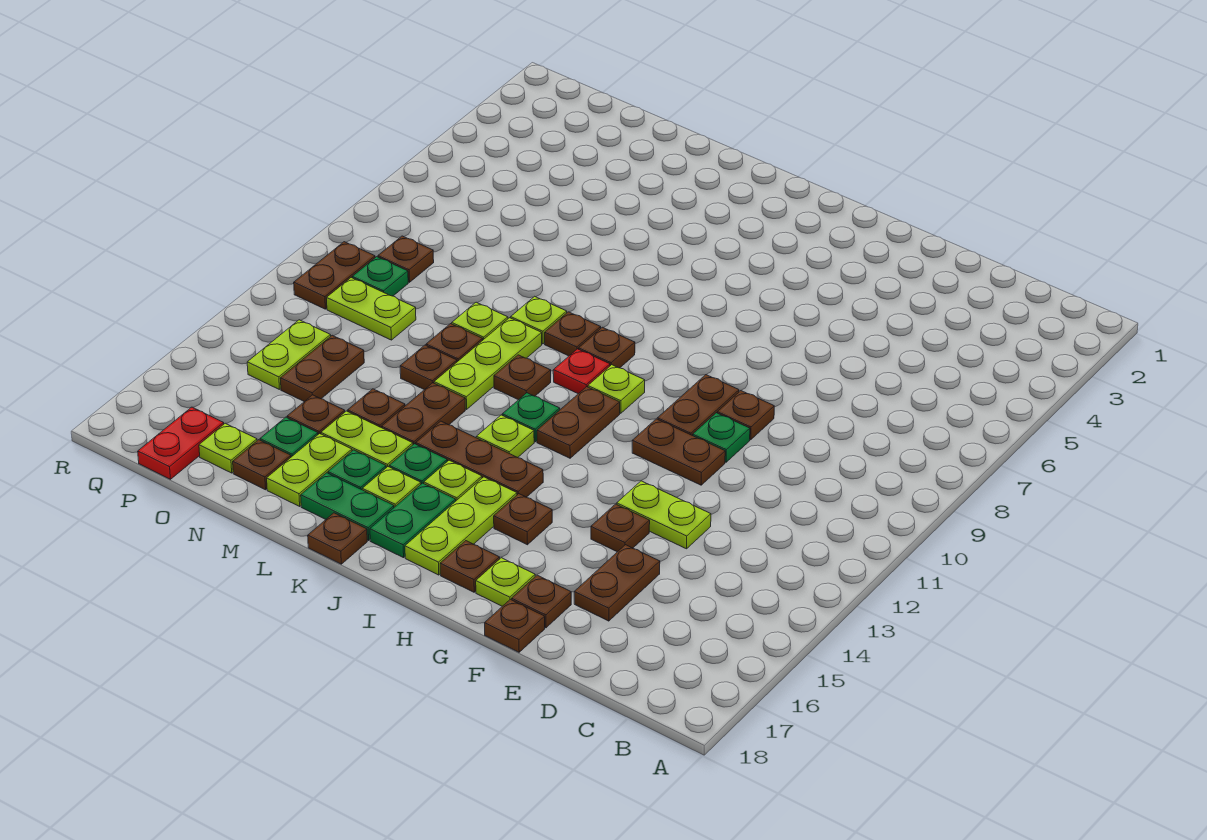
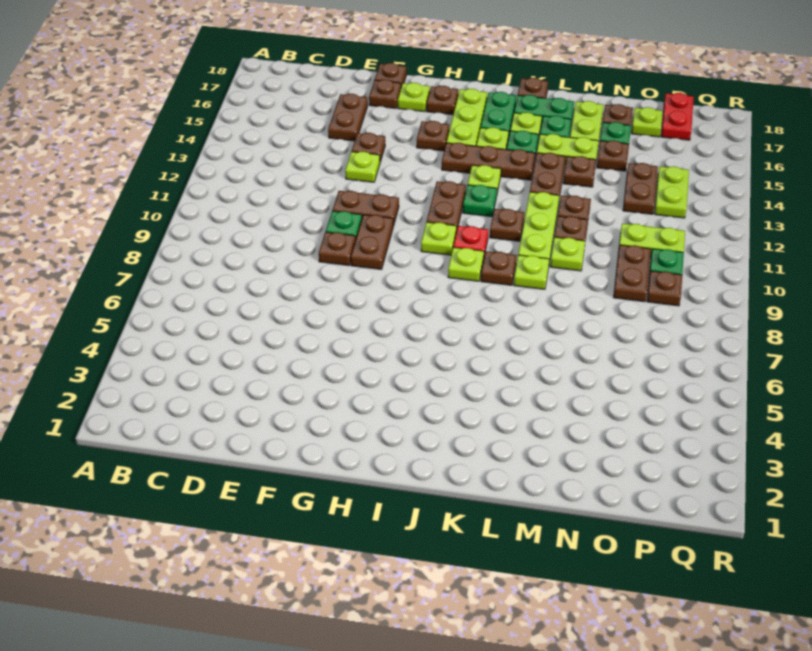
lime 1x2 plate [617,481,711,549] -> lime 1x1 plate [345,152,380,182]
brown 1x1 plate [579,327,635,368] -> lime 1x1 plate [448,247,484,281]
brown 1x2 plate [294,242,375,309] -> brown 1x2 plate moved to [613,245,651,302]

